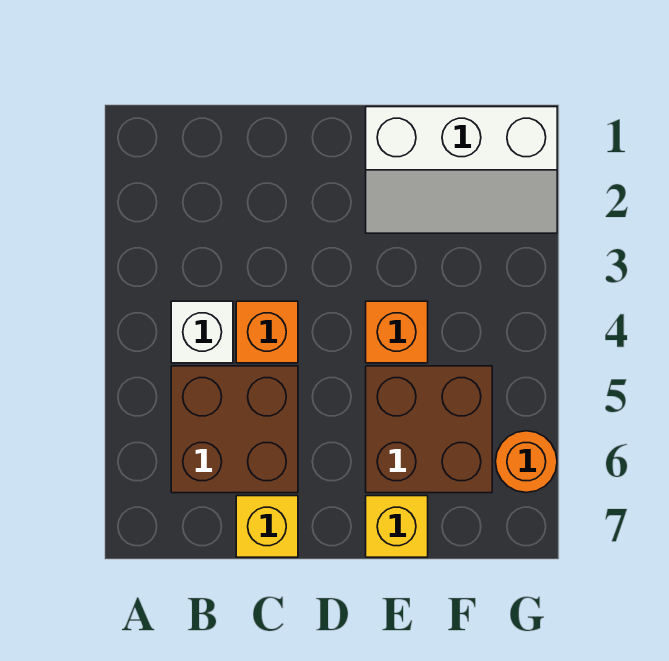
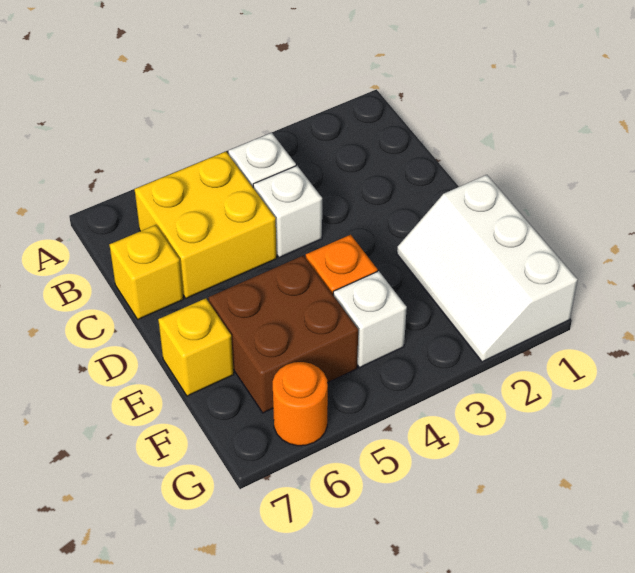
brown 2x2 brick [171,366,298,493] -> yellow 2x2 brick [135,151,277,298]
orange 1x1 brick [236,301,298,363] -> white 1x1 brick [253,166,322,258]
none -> white 1x1 brick [333,271,407,368]

